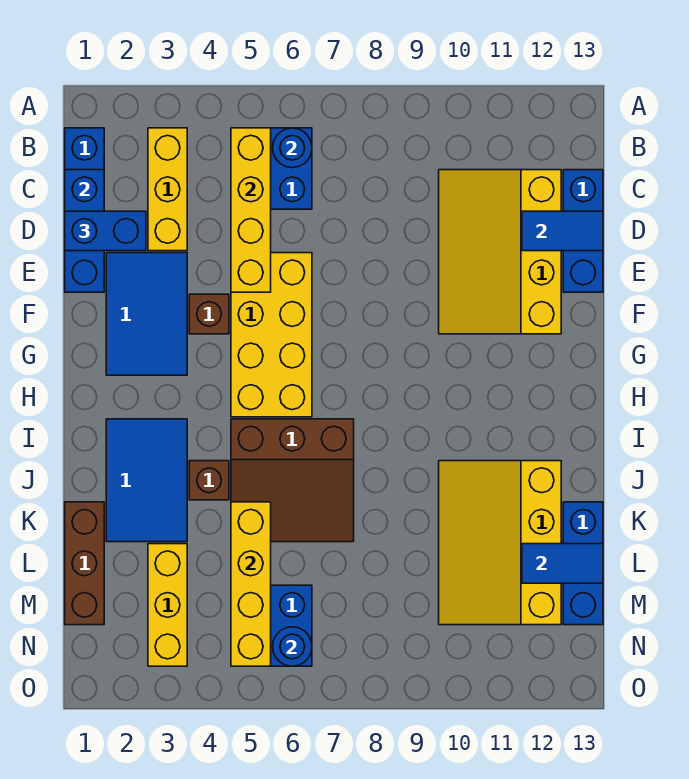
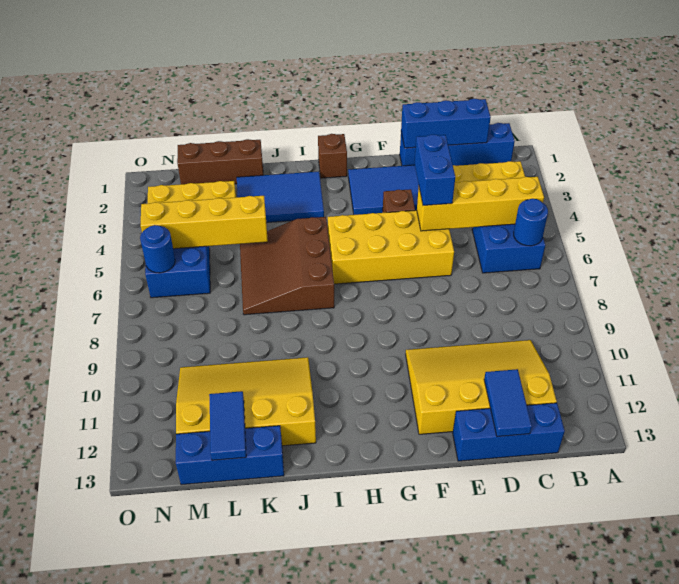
blue 1x2 brick [65,211,146,251] -> blue 1x2 brick moved to [415,134,455,206]
brown 1x1 brick [189,461,229,500] -> brown 1x1 brick moved to [318,134,347,178]

